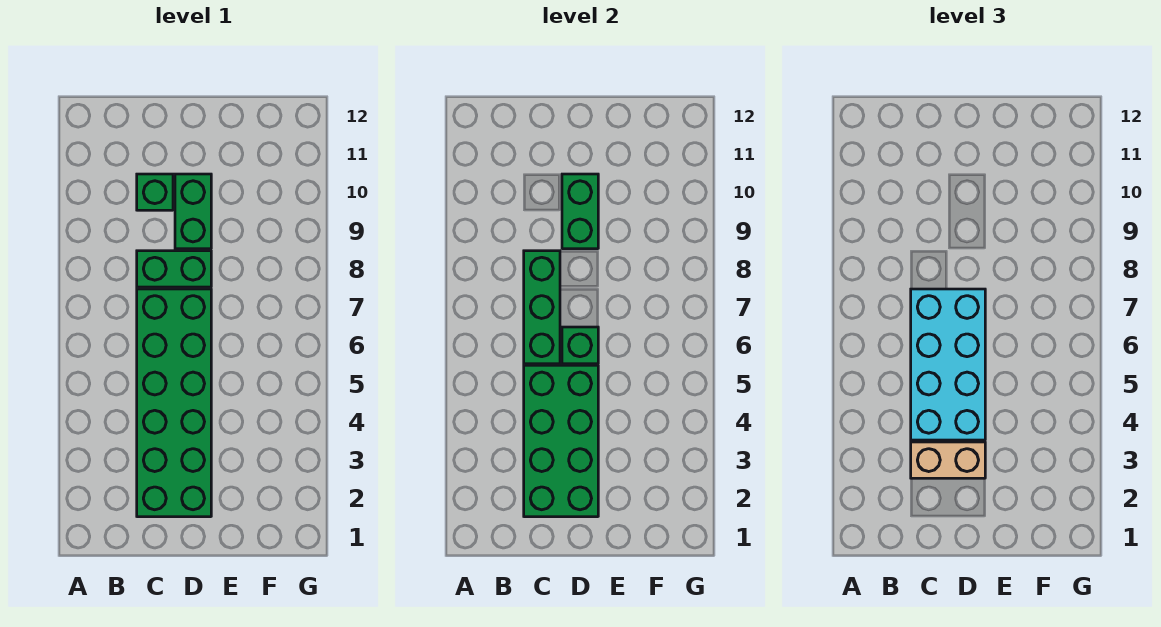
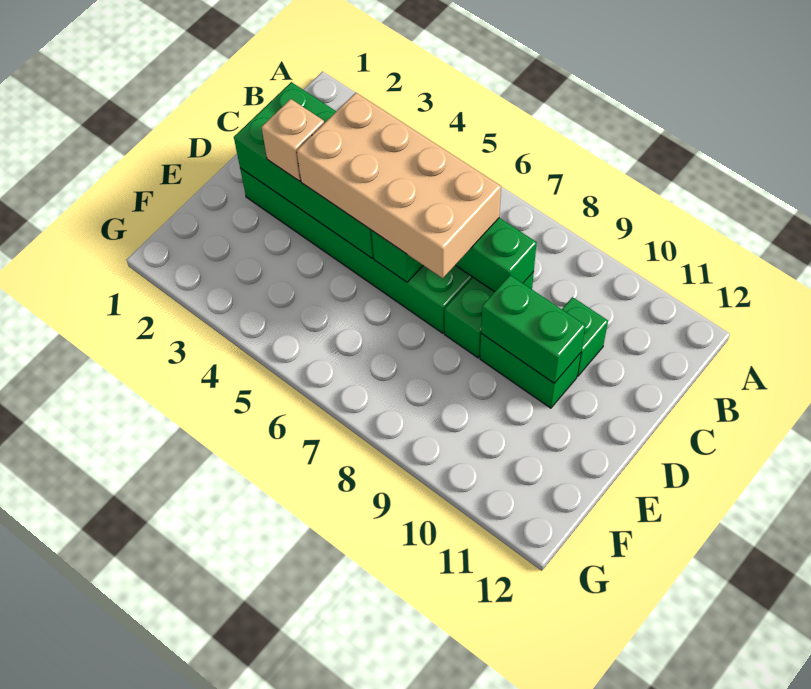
tan 1x2 brick [911,442,985,478] -> tan 1x1 brick [261,99,324,181]
cyan 2x4 brick [911,289,985,440] -> tan 2x4 brick [297,93,501,278]

